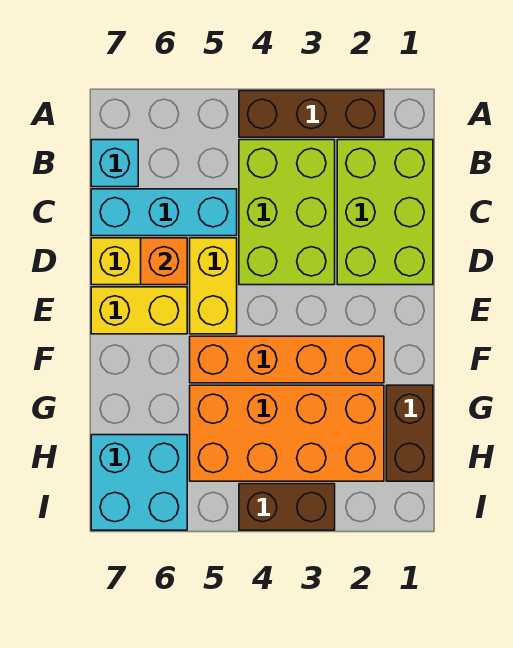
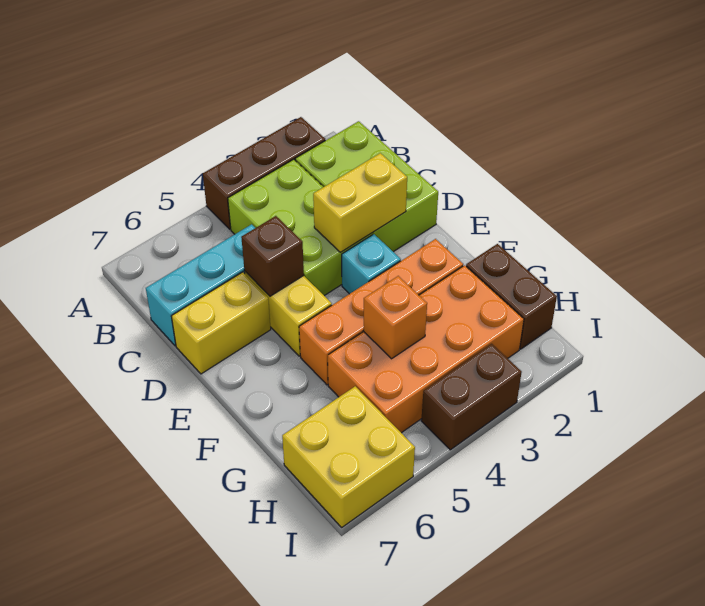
cyan 1x1 brick [91,140,138,187] -> cyan 1x1 brick moved to [342,234,401,294]
none -> brown 1x1 brick [241,216,304,296]
orange 1x1 brick [141,238,187,285] -> orange 1x1 brick moved to [363,276,427,359]
yellow 1x2 brick [91,287,187,334] -> yellow 1x2 brick moved to [313,153,407,252]
cyan 2x2 brick [91,435,187,530] -> yellow 2x2 brick [282,386,415,527]

